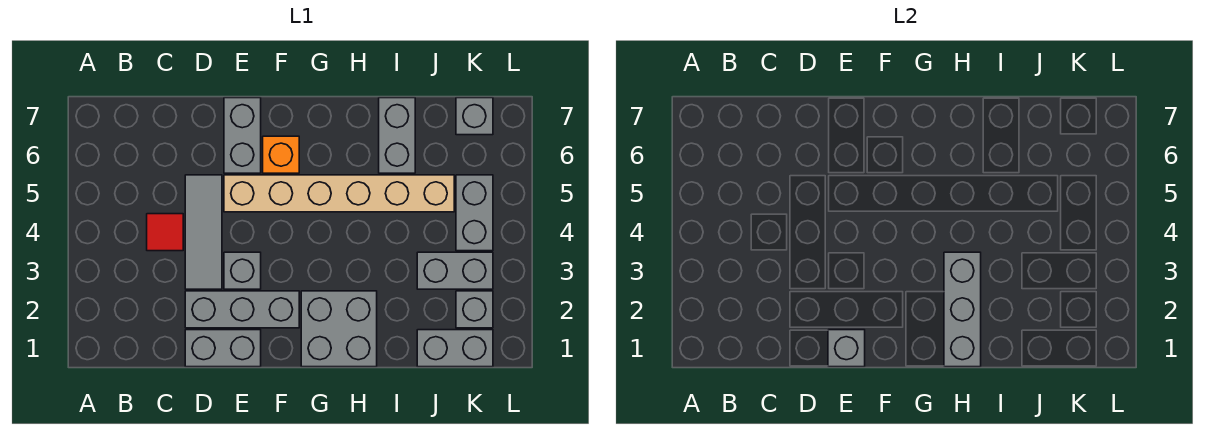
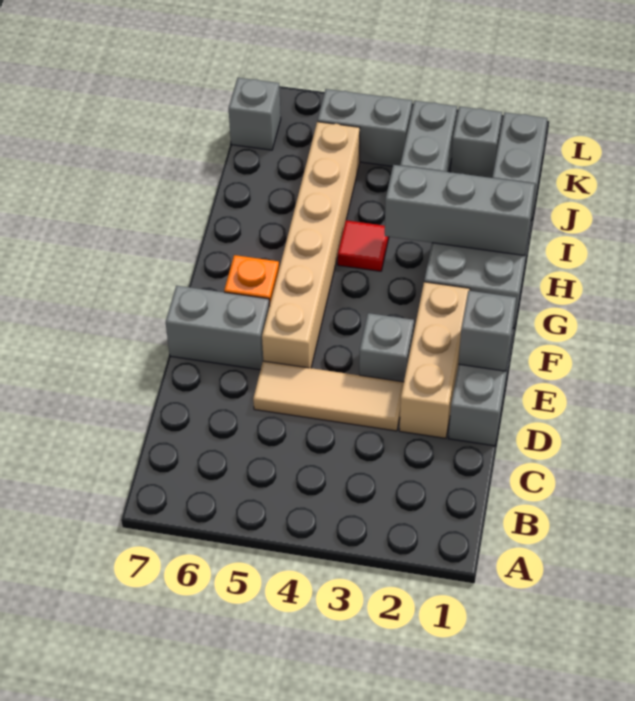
red 1x1 tile [147,214,183,251] -> red 1x1 tile moved to [338,220,389,271]
grey 1x3 brick [185,291,299,328] -> tan 1x3 brick [399,282,470,438]
grey 1x3 tile [185,175,222,289] -> tan 1x3 tile [253,361,404,431]
grey 1x2 brick [379,98,415,173] -> none

